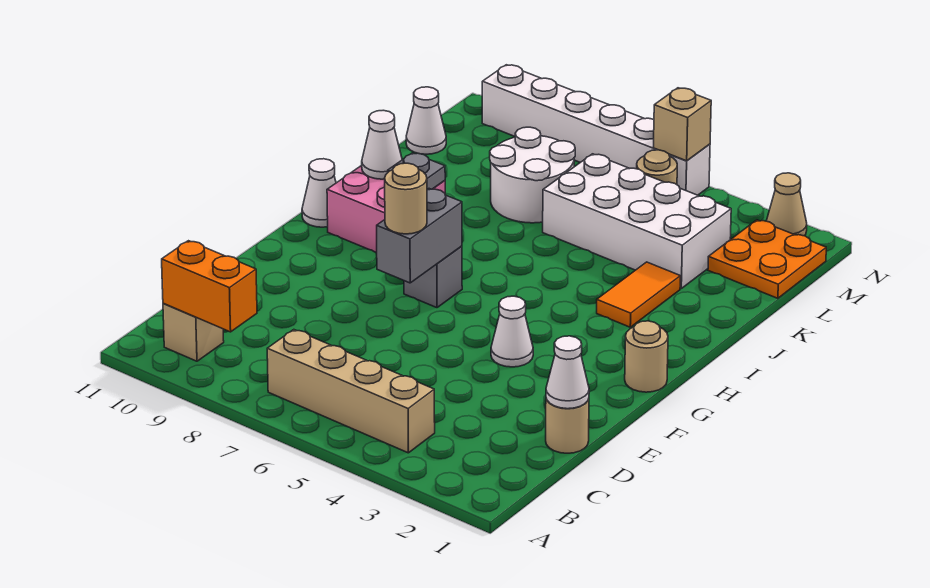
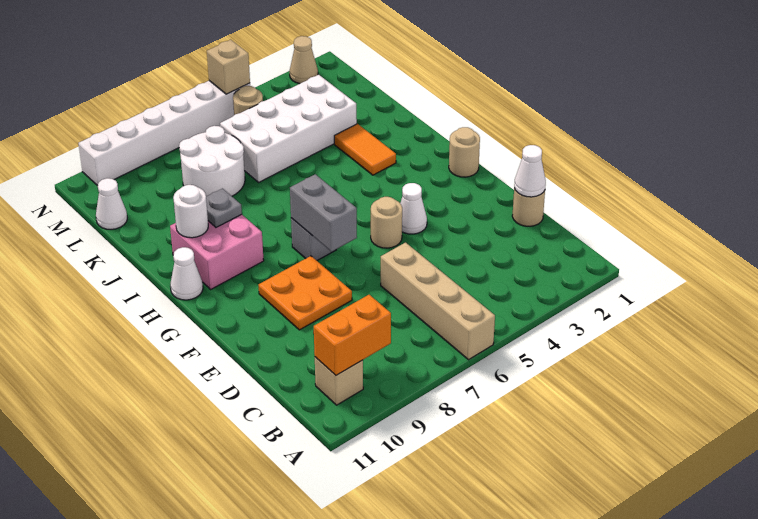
tan 1x4 brick [267,330,435,453] -> tan 1x4 brick turned to [381,243,495,360]
tan 1x1 round brick [385,163,427,234] -> tan 1x1 round brick moved to [371,197,402,248]
white 1x1 cone [362,110,402,179] -> white 1x1 round brick [173,185,208,238]
orange 2x2 plate [708,220,826,298] -> orange 2x2 plate moved to [259,256,352,330]

